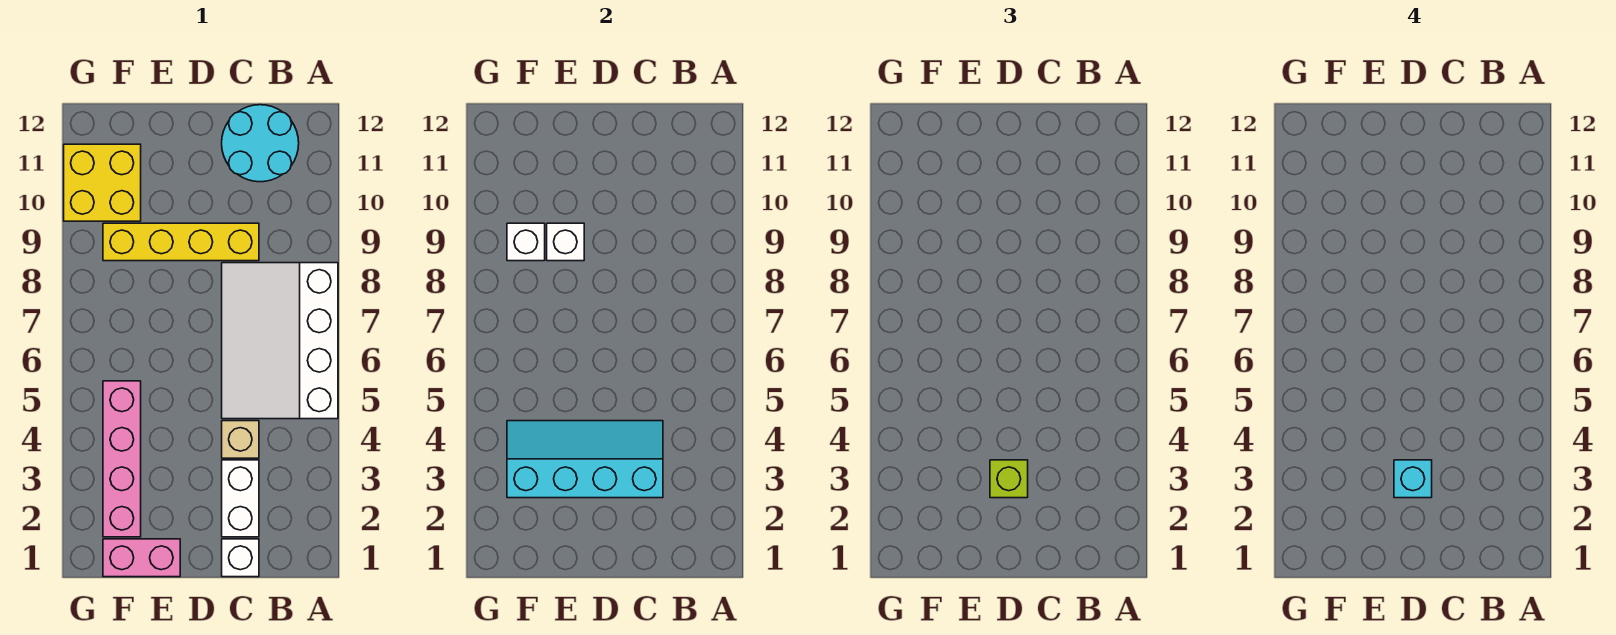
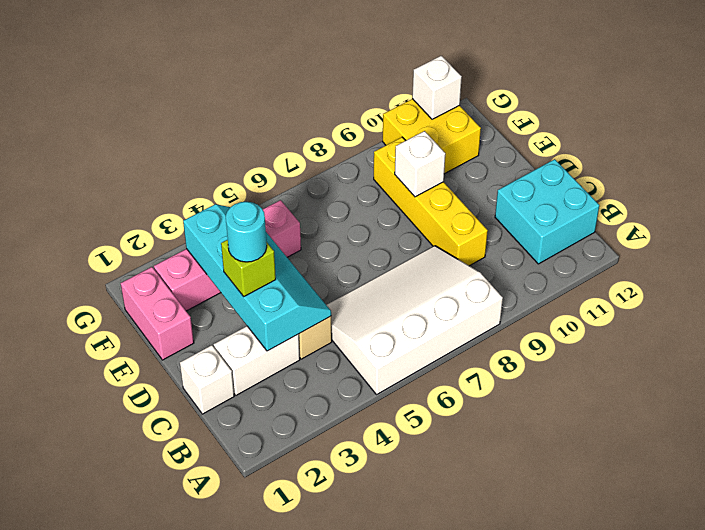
cyan 2x2 round brick [222,105,299,182] -> cyan 2x2 brick [495,159,599,264]
cyan 1x1 brick [1394,460,1432,498] -> cyan 1x1 round brick [226,202,267,262]
white 1x1 brick [507,223,545,261] -> white 1x1 brick moved to [412,56,462,119]

